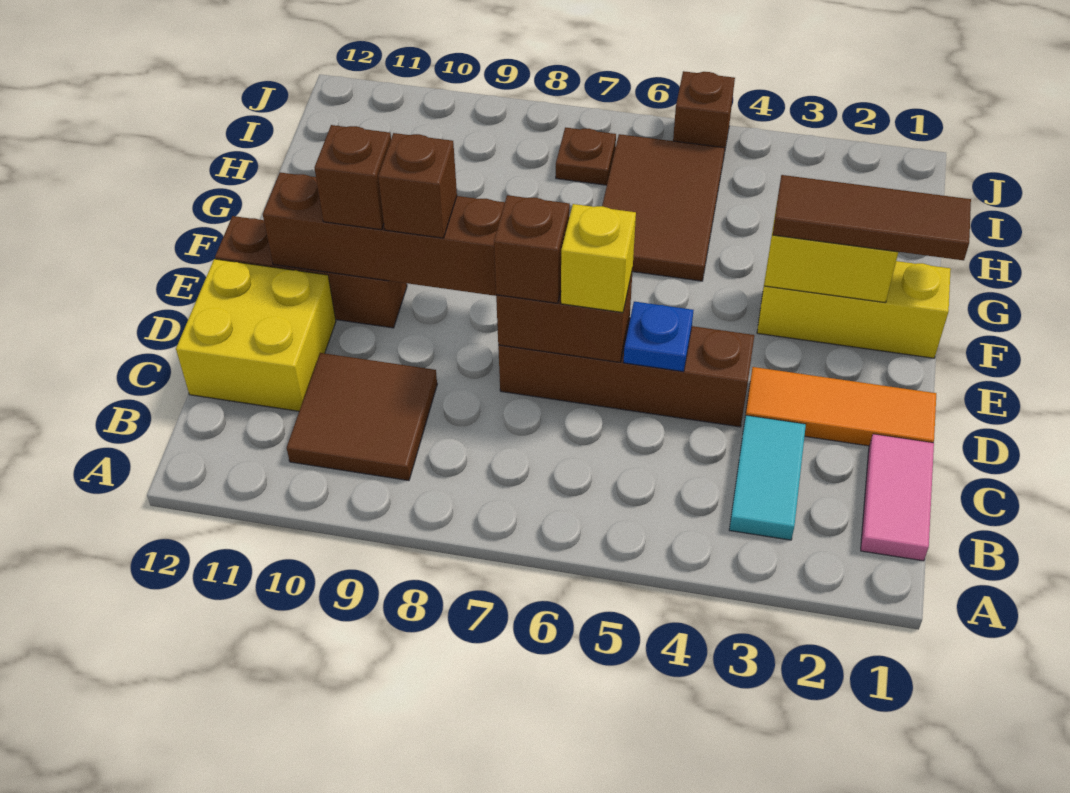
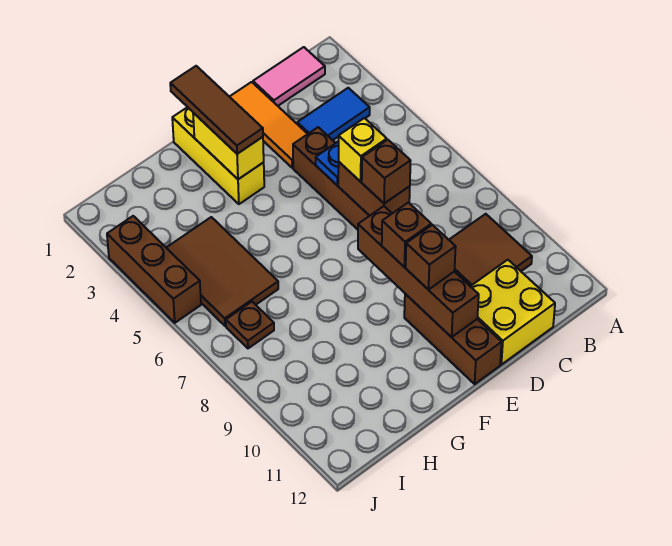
cyan 1x2 tile [729,415,806,540] -> blue 1x2 tile [297,88,370,140]
brown 2x3 tile [602,134,725,281] -> brown 2x3 tile turned to [166,217,278,326]
brown 1x1 brick [673,71,735,154] -> brown 1x3 brick [107,216,201,323]

